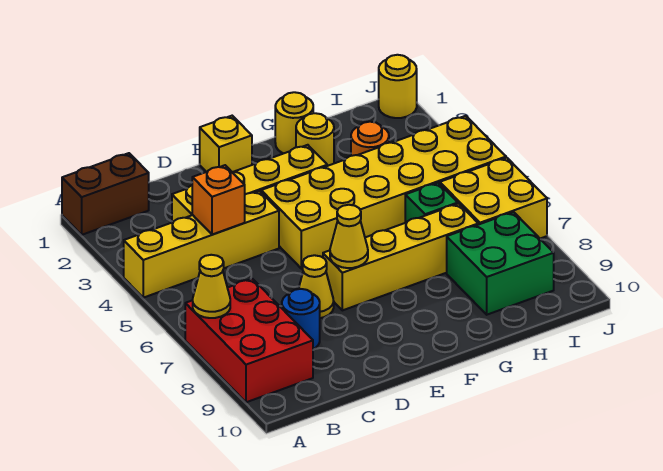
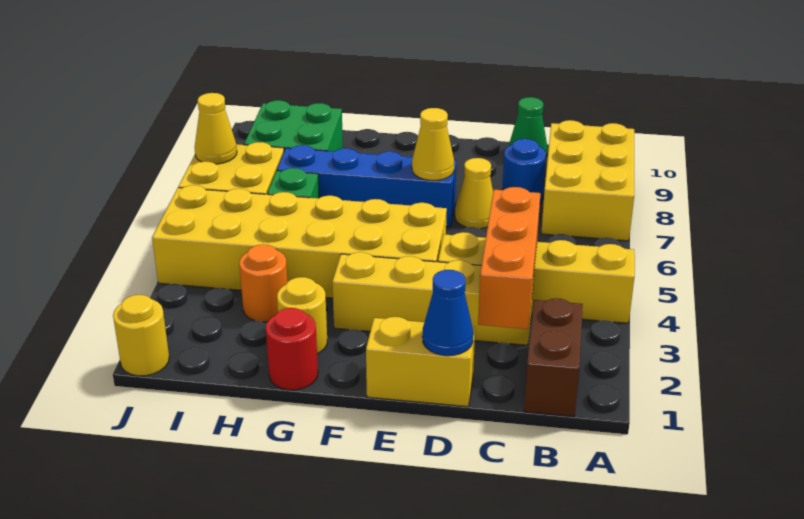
brown 1x2 brick [62,153,149,235] -> brown 1x2 brick turned to [524,298,583,417]
red 2x3 brick [185,279,313,402] -> yellow 2x3 brick [541,120,634,241]
yellow 1x1 cone [193,255,230,318] -> yellow 1x1 cone moved to [194,93,237,164]
orange 1x1 brick [192,165,245,235] -> orange 1x3 brick [478,187,540,329]
none -> green 1x1 cone [509,97,548,156]
none -> blue 1x1 cone [422,270,473,356]
yellow 1x1 brick [200,116,252,172] -> yellow 1x2 brick [366,317,475,407]
yellow 1x4 brick [323,204,478,310] -> blue 1x4 brick [277,145,456,227]
yellow 1x1 round brick [275,92,313,153] -> red 1x1 round brick [266,308,318,390]

